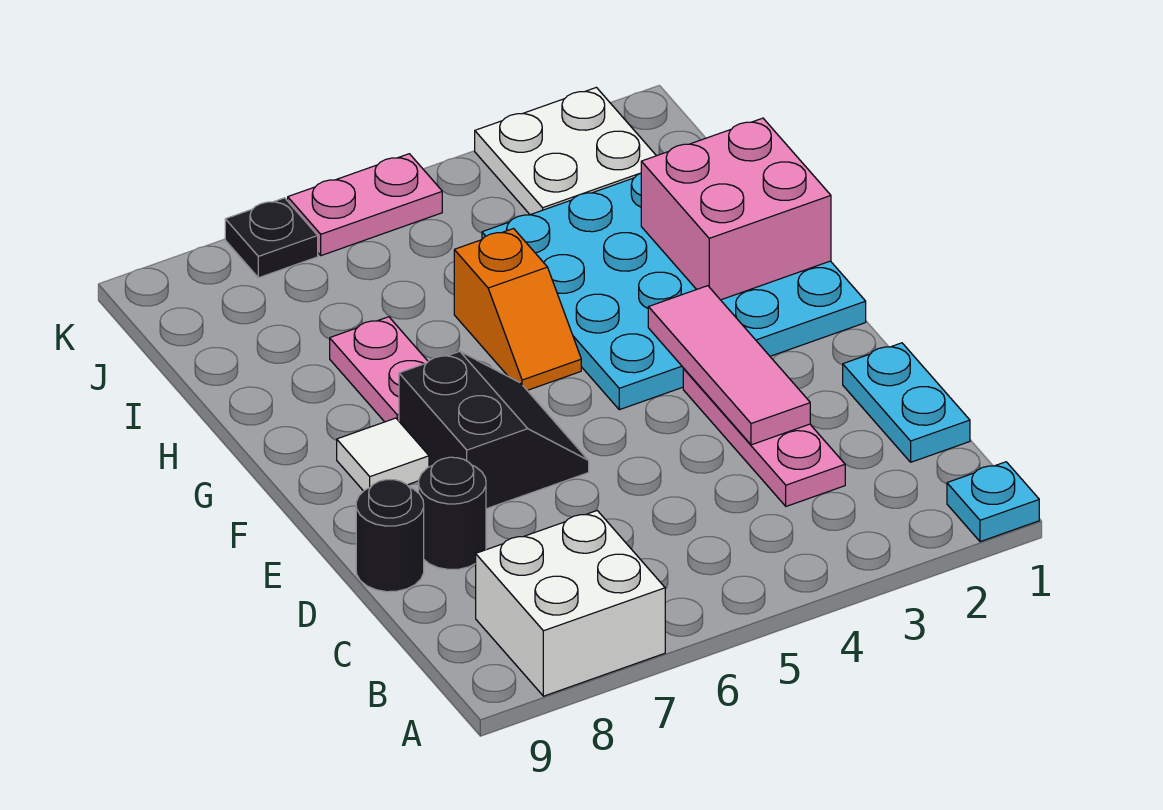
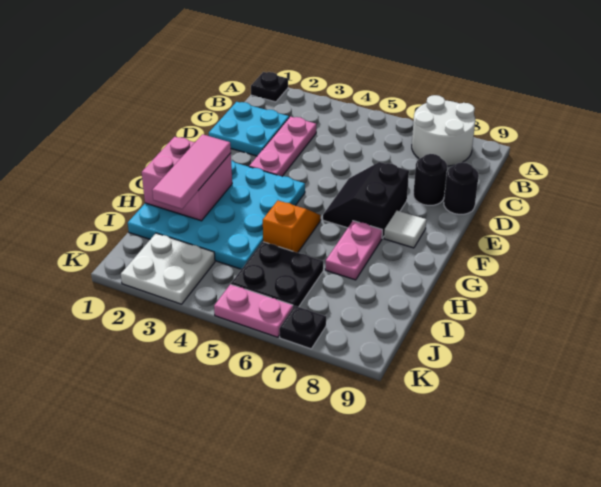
cyan 1x1 plate [947,462,1039,542] -> black 1x1 plate [251,72,288,102]
white 2x2 brick [476,511,665,696] -> white 2x2 round brick [412,95,475,166]
cyan 1x2 plate [843,343,970,462] -> cyan 2x2 plate [209,102,289,156]
pink 1x3 tile [648,286,810,445] -> pink 1x3 tile moved to [152,134,231,209]
none -> black 2x2 plate [231,242,323,307]

